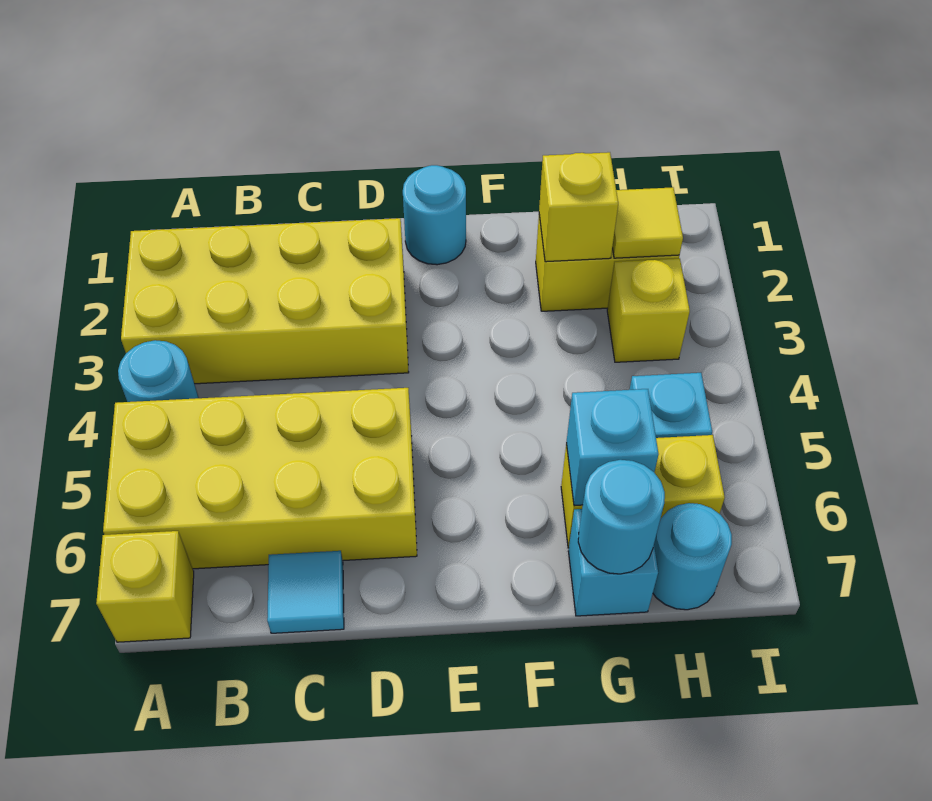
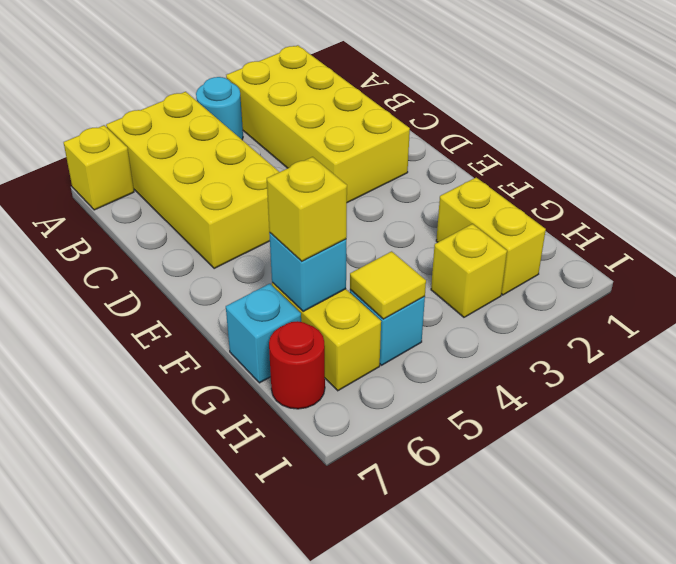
cyan 1x1 tile [267,551,344,633] -> none
cyan 1x1 round brick [403,165,466,265] -> none
yellow 1x1 brick [539,152,618,262] -> yellow 1x1 brick moved to [267,157,347,261]
cyan 1x1 round brick [578,460,665,574] -> none
yellow 1x1 tile [612,187,683,258] -> yellow 1x1 tile moved to [350,251,426,319]
cyan 1x1 round brick [653,503,732,610] -> red 1x1 round brick [269,321,325,409]

